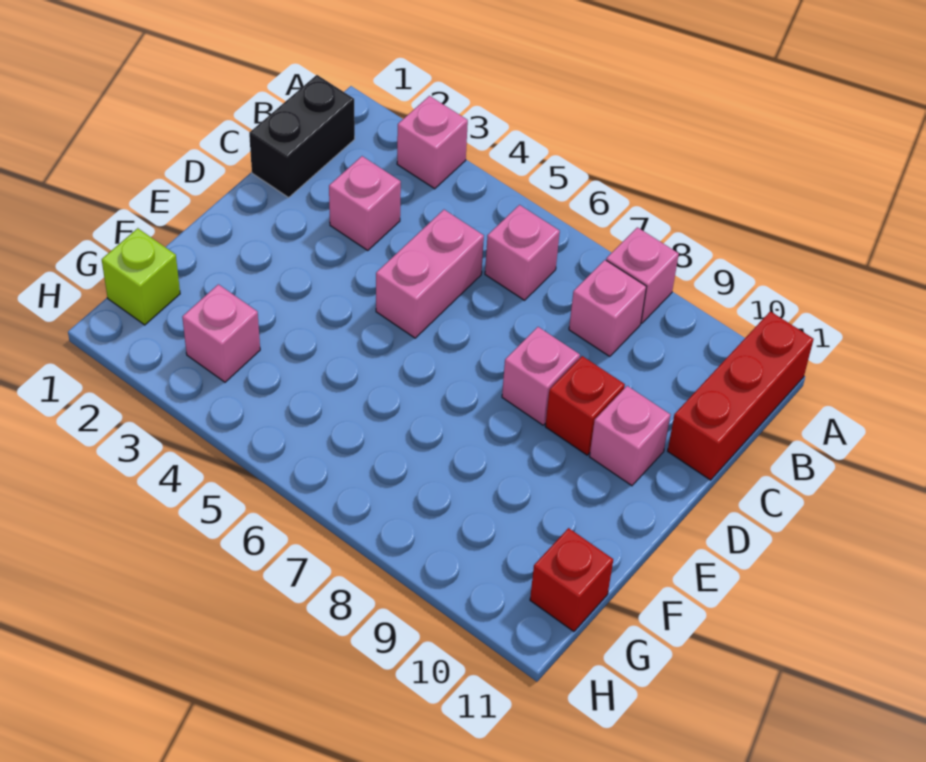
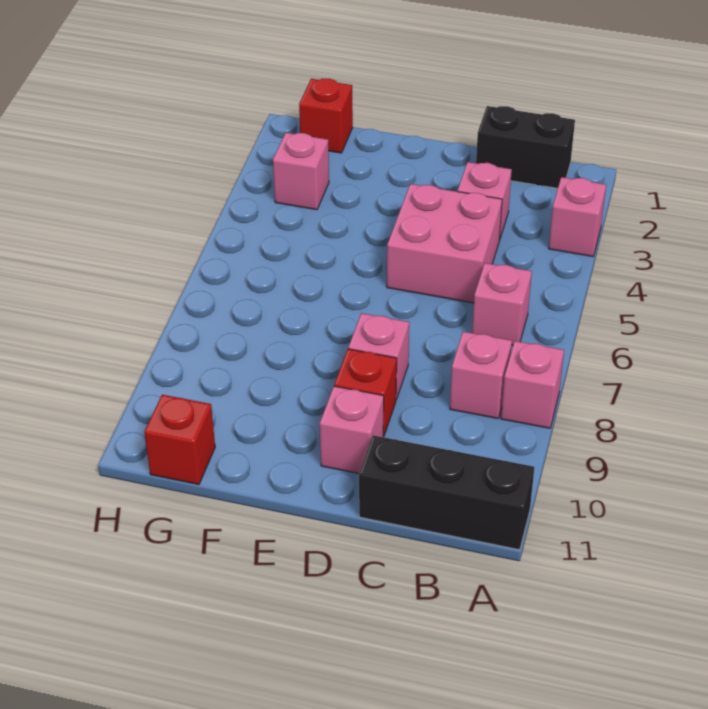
red 1x3 brick [668,311,814,480] -> black 1x3 brick [359,435,534,550]
pink 1x2 brick [376,210,484,338] -> pink 2x2 brick [387,184,502,303]
lime 1x1 brick [102,228,180,325] -> red 1x1 brick [299,79,353,153]

